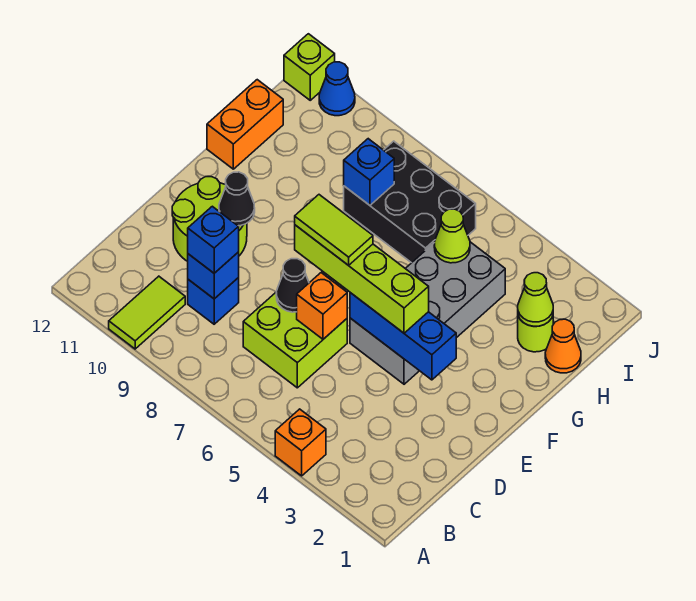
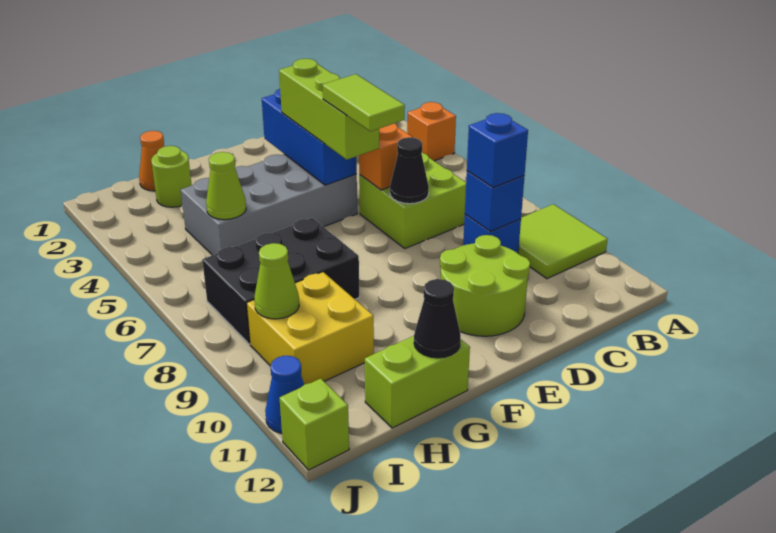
lime 1x2 tile [109,276,185,349] -> lime 2x2 tile [518,204,608,279]
lime 1x4 brick [295,225,429,333] -> lime 1x3 brick [279,59,379,160]
black 1x1 cone [219,172,255,226] -> black 1x1 cone moved to [414,279,461,358]
orange 1x2 brick [207,80,283,169] -> lime 1x2 brick [365,336,470,428]
lime 1x1 cone [518,273,553,326] -> lime 1x1 cone moved to [254,243,299,319]
black 2x3 brick [344,141,476,263] -> black 2x3 brick turned to [202,218,359,344]
blue 1x1 brick [344,139,394,205] -> none
none -> yellow 2x2 brick [247,272,374,385]

